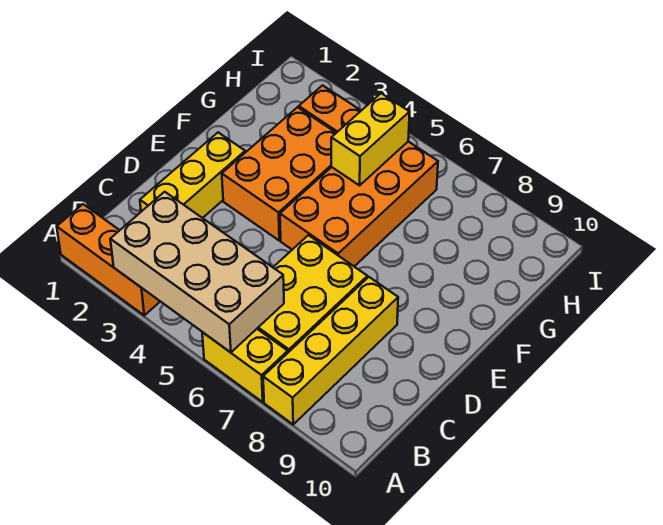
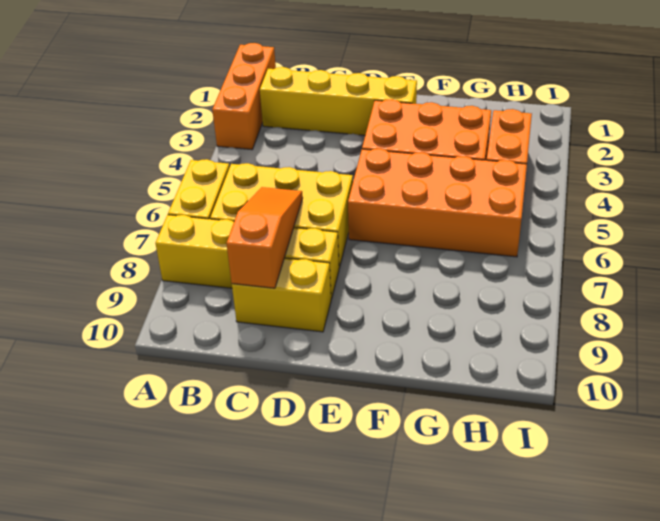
tan 2x4 brick [110,192,284,352] -> none
yellow 1x3 brick [140,133,245,218] -> yellow 1x4 brick [260,67,417,135]
none -> orange 1x3 slope [226,187,303,288]
yellow 1x2 brick [331,93,410,185] -> yellow 1x2 brick moved to [232,258,331,332]

